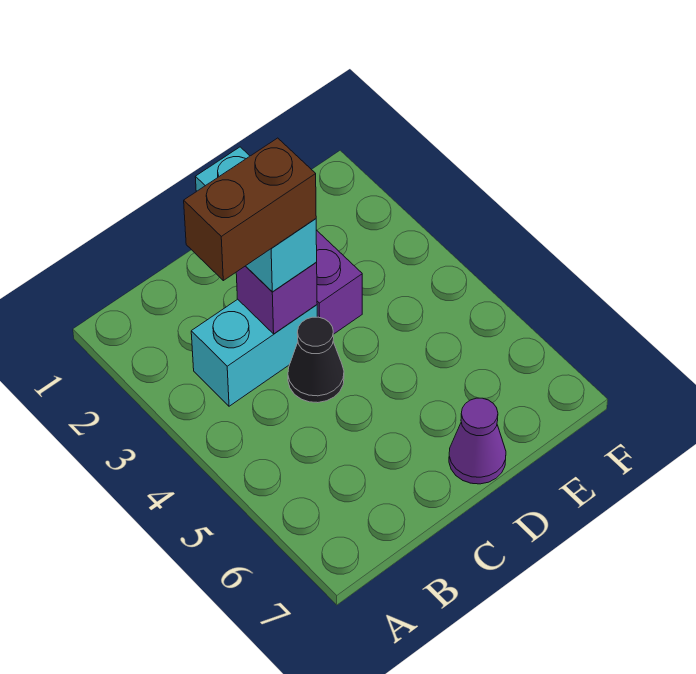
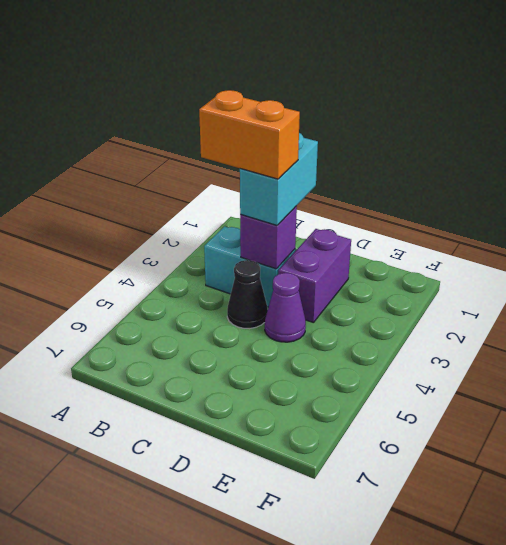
brown 1x2 brick [184,138,316,281] -> orange 1x2 brick [199,90,300,179]
purple 1x1 cone [449,398,506,484] -> purple 1x1 cone moved to [265,273,306,342]

